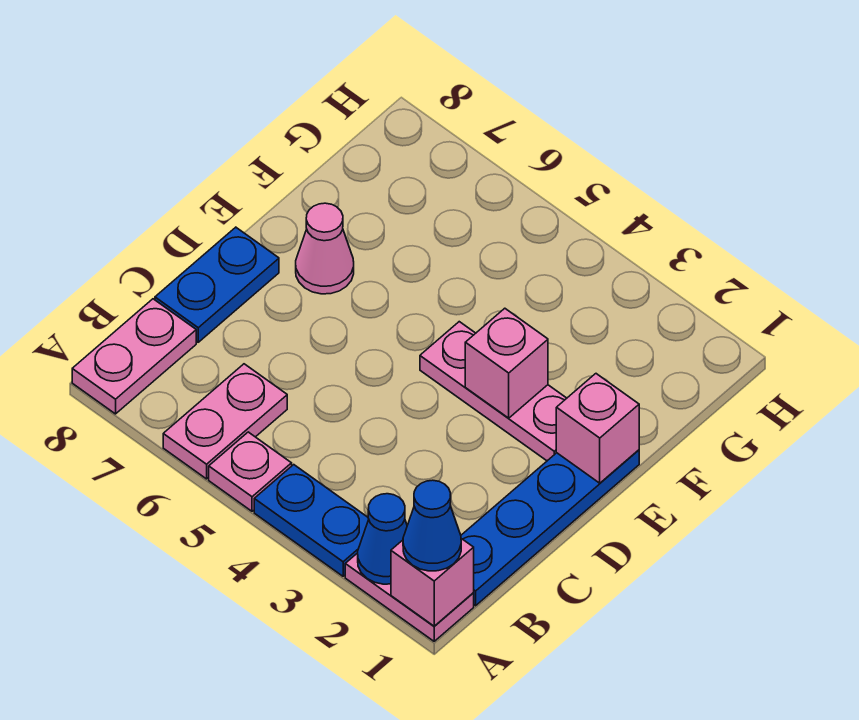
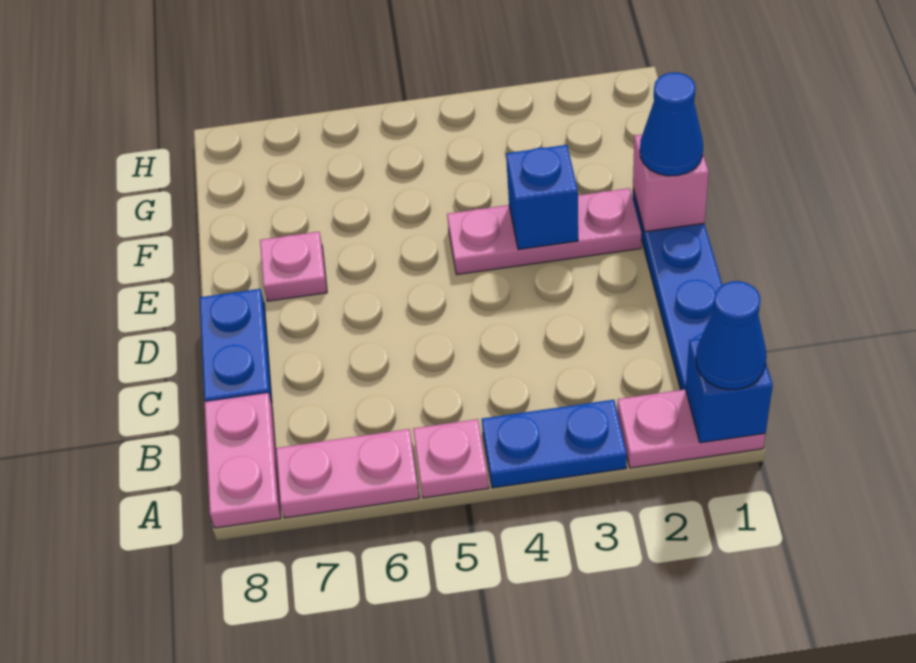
pink 1x1 brick [391,539,474,626] -> blue 1x1 brick [686,338,773,443]
blue 1x1 cone [358,494,407,584] -> blue 1x1 cone moved to [640,73,703,176]
pink 1x2 plate [163,364,287,479] -> pink 1x2 plate turned to [276,429,419,518]
pink 1x1 brick [465,308,548,418] -> blue 1x1 brick [506,145,578,250]
pink 1x1 cone [296,203,354,294] -> pink 1x1 plate [260,232,327,301]

